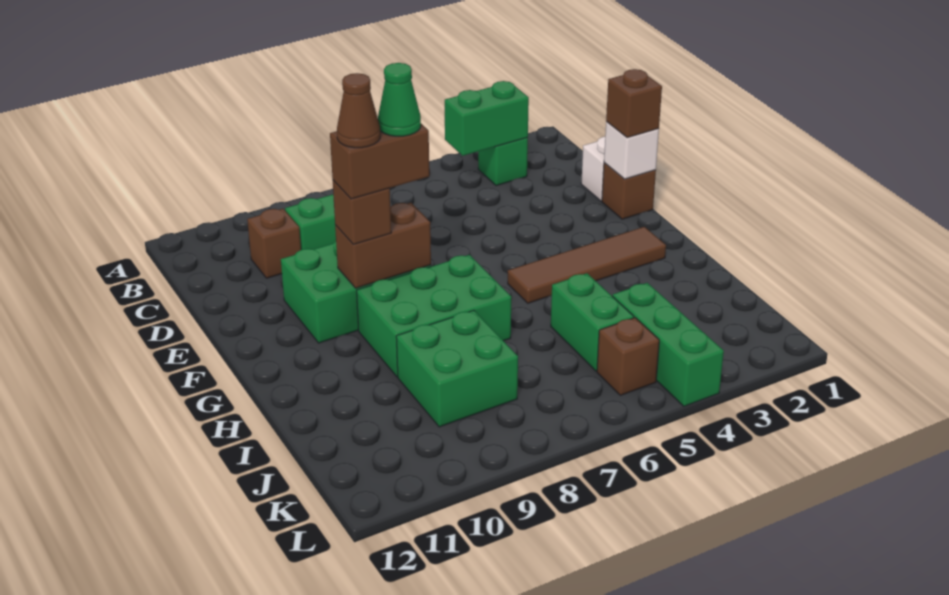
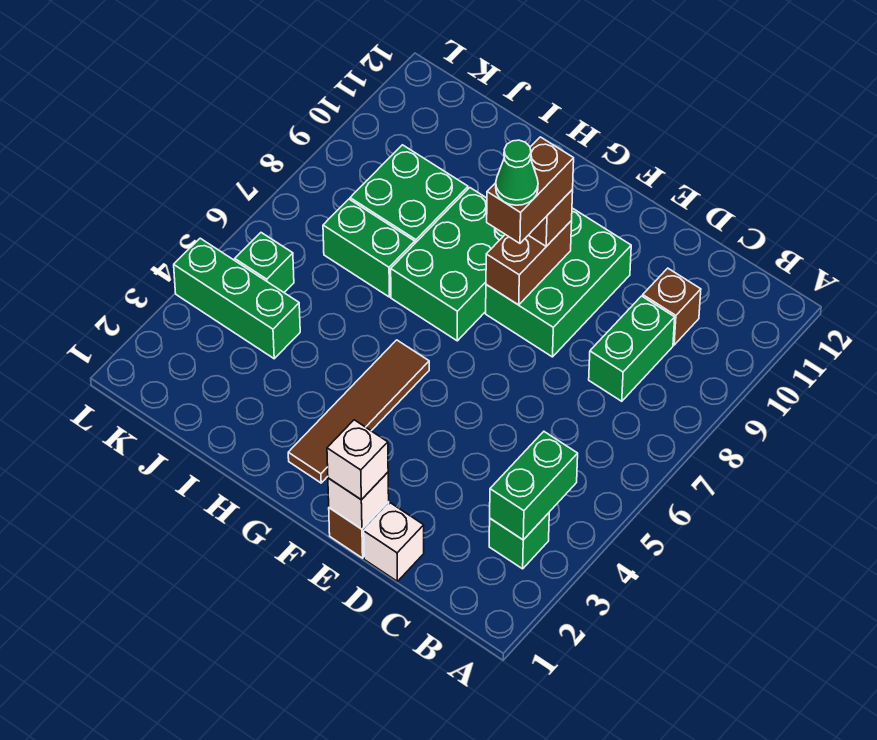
brown 1x1 brick [606,69,662,138] -> white 1x1 brick [327,420,388,500]
brown 1x1 cone [337,73,380,148] -> none
green 1x2 brick [551,273,634,371] -> green 1x2 brick moved to [323,199,415,297]
brown 1x1 brick [597,318,659,395] -> green 1x1 brick [235,233,294,292]

